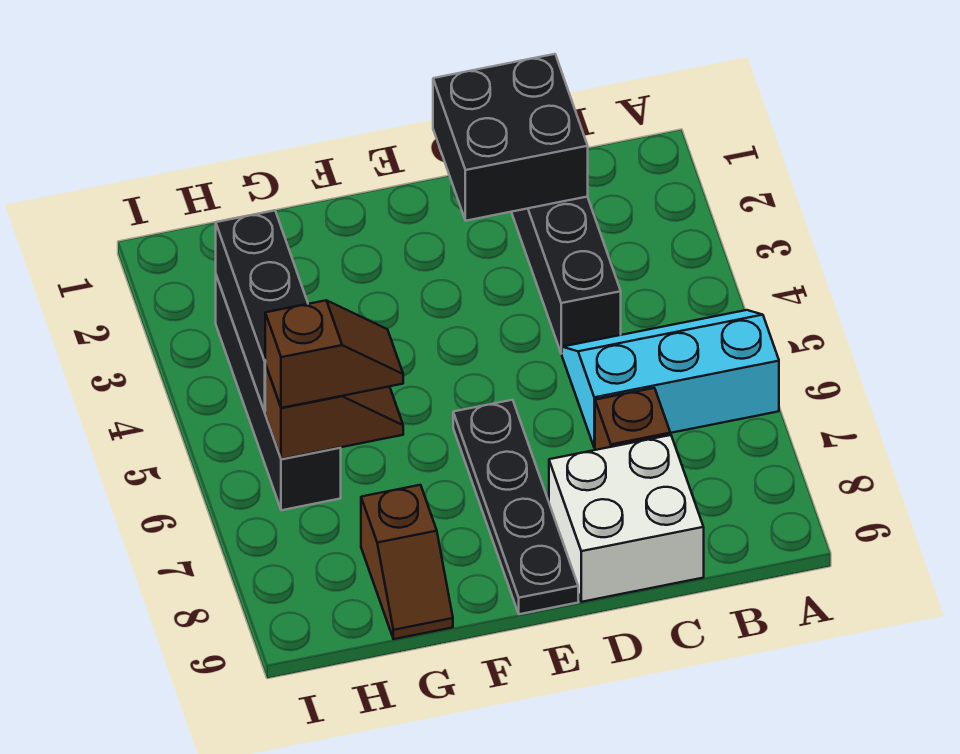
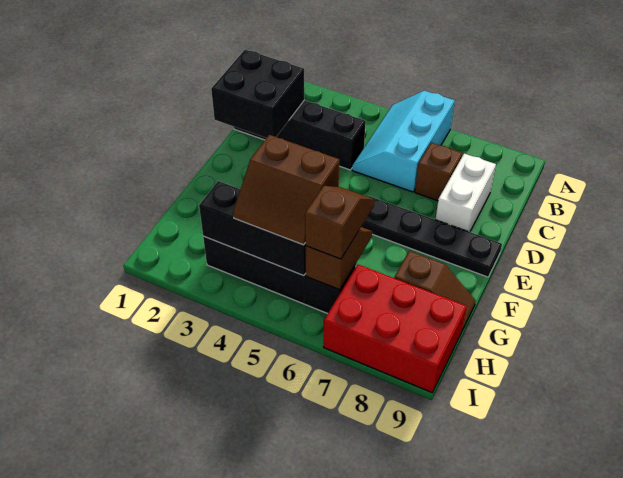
white 2x2 brick [549,435,704,602] -> white 1x2 brick [435,154,496,232]
none -> brown 2x2 slope [233,135,339,245]
none -> red 2x3 brick [324,265,467,393]

